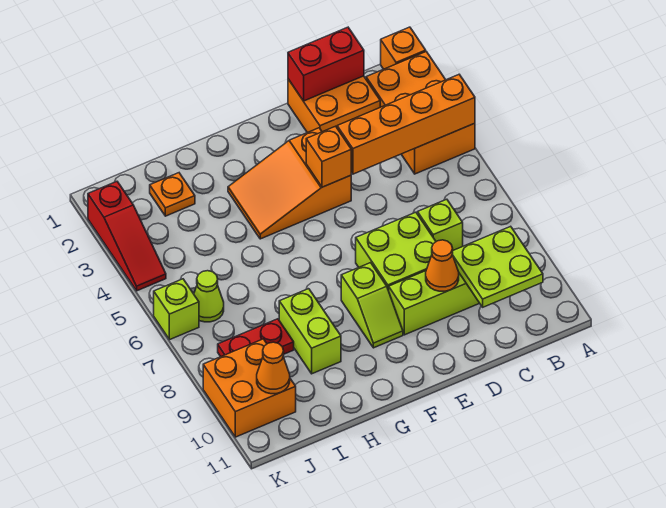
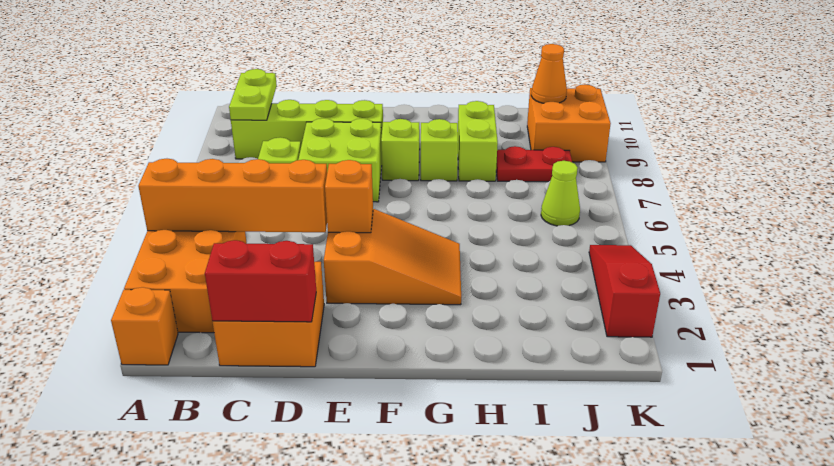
lime 2x2 plate [452,226,543,307] -> lime 1x2 plate [229,69,277,120]
orange 1x1 cone [426,240,459,291] -> none
orange 1x1 plate [150,173,195,216] -> none
lime 1x1 brick [154,279,199,340] -> lime 1x1 brick moved to [421,119,458,181]

